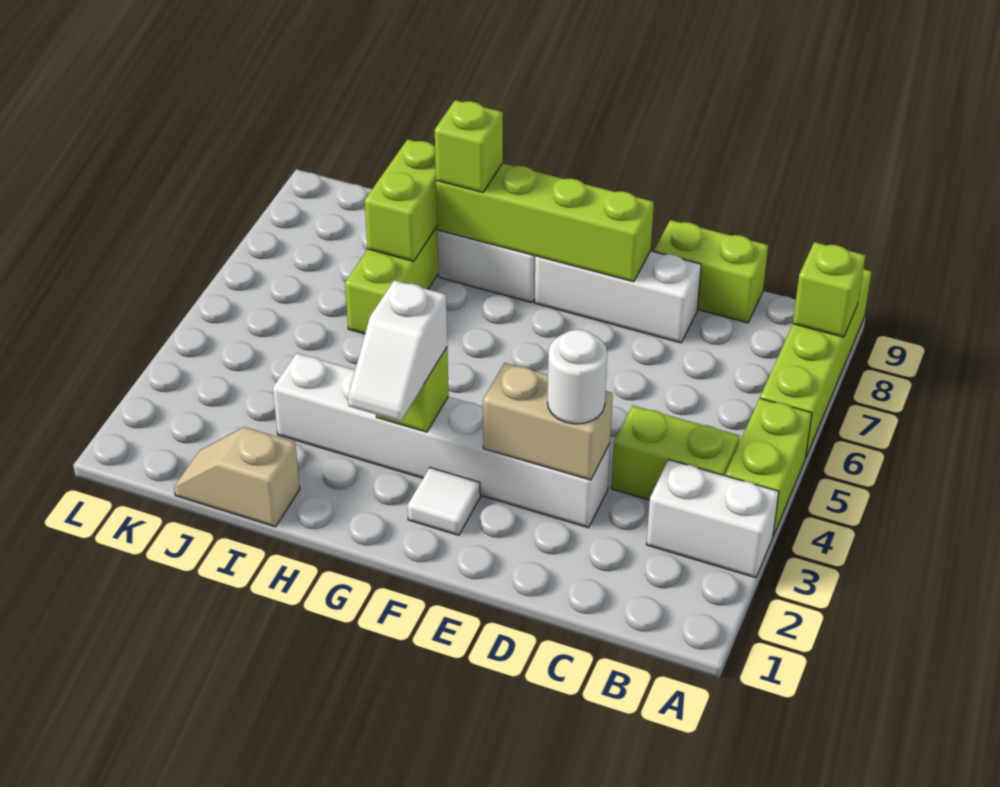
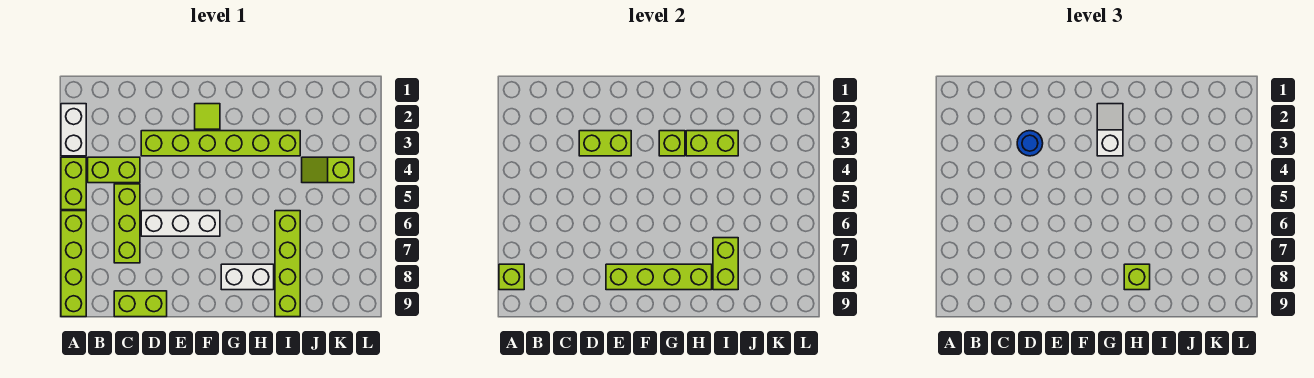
white 1x2 brick [646,460,779,578] -> white 1x2 brick turned to [61,104,86,156]
none -> lime 1x3 brick [114,184,140,263]
white 1x6 brick [273,353,610,528] -> lime 1x6 brick [141,131,300,156]
tan 1x2 brick [483,363,613,480] -> lime 1x2 brick [579,131,631,156]
white 1x1 round brick [548,330,607,424] -> blue 1x1 round brick [1017,131,1043,156]
white 1x3 brick [535,251,701,343] -> white 1x3 brick moved to [141,211,220,236]
white 1x1 tile [408,468,480,535] -> lime 1x1 tile [195,104,220,129]
none -> lime 1x2 brick [686,131,738,156]
tan 1x2 slope [174,427,300,527] -> none
none -> lime 1x2 slope [302,157,354,183]

